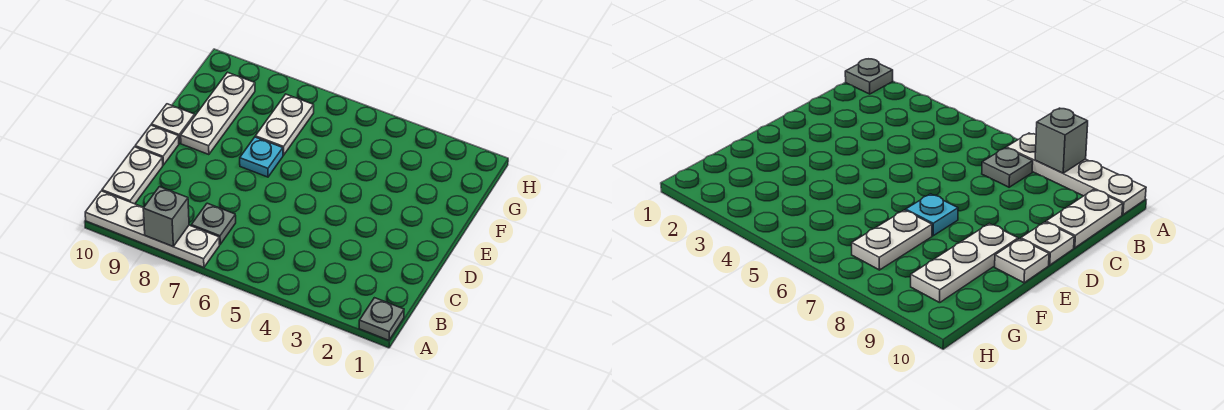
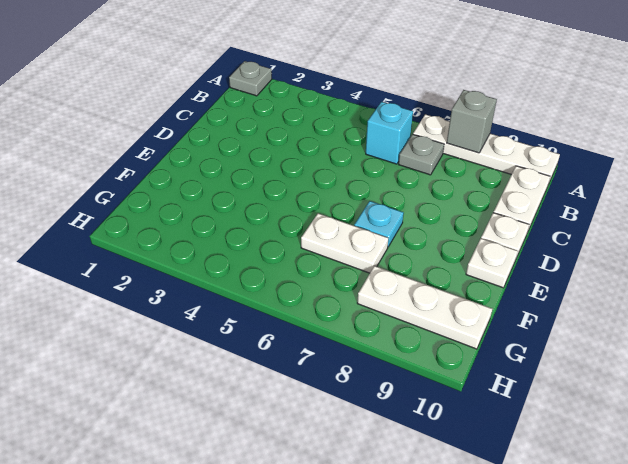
none -> cyan 1x1 brick [366,102,413,164]
white 1x3 plate [181,72,255,155] -> white 1x3 plate turned to [357,266,492,349]
white 1x2 plate [255,94,314,155] -> white 1x2 plate turned to [301,213,388,273]

